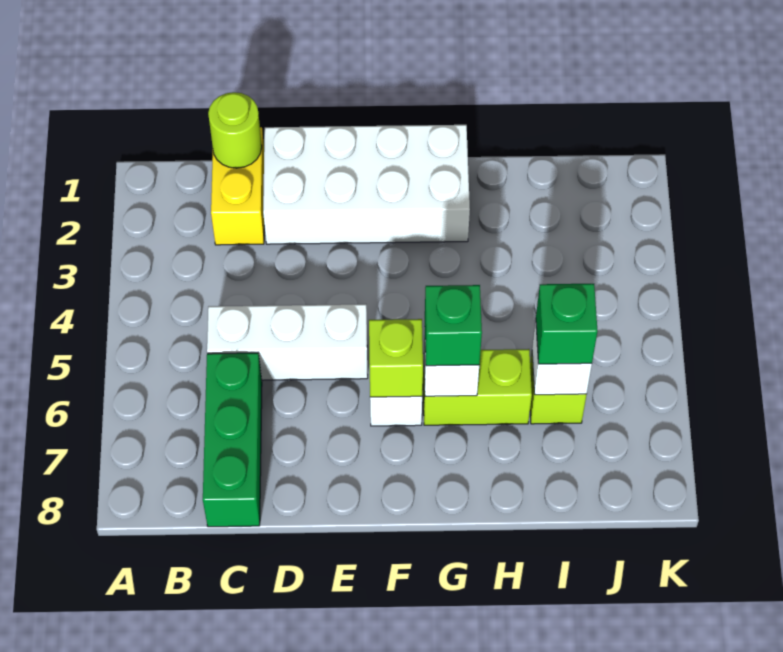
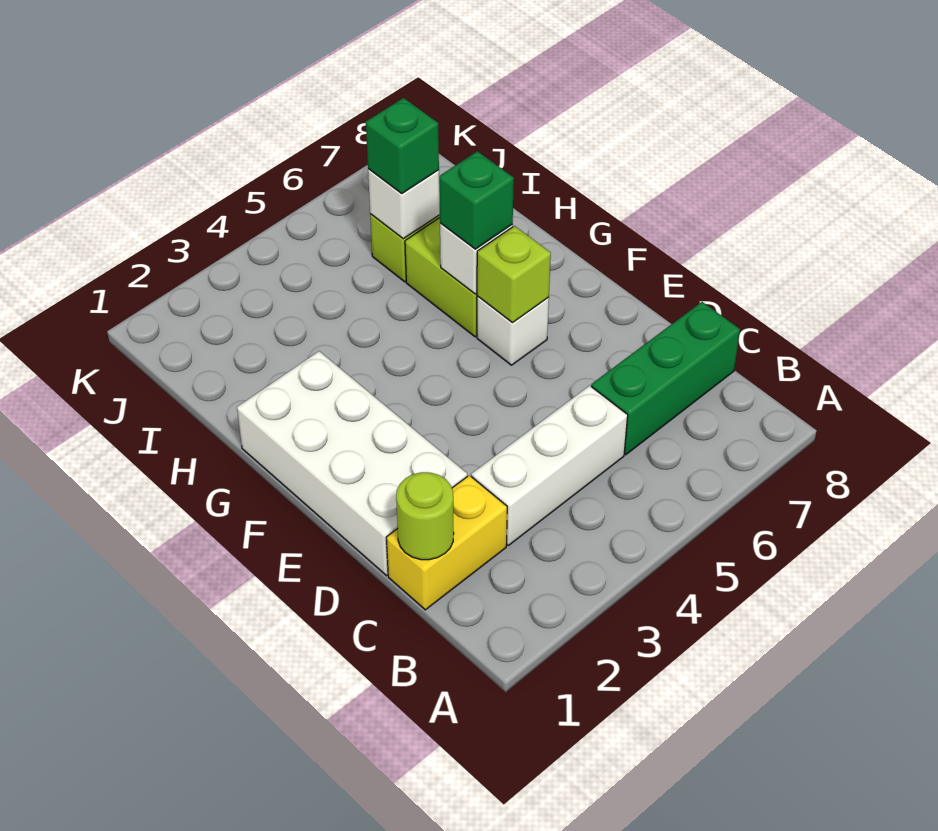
white 1x3 brick [207,304,368,380] -> white 1x3 brick turned to [471,386,628,545]

